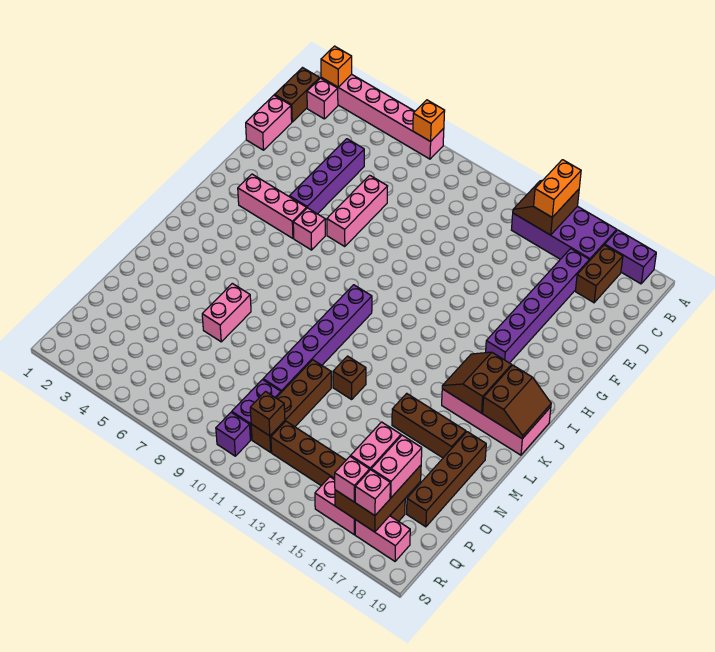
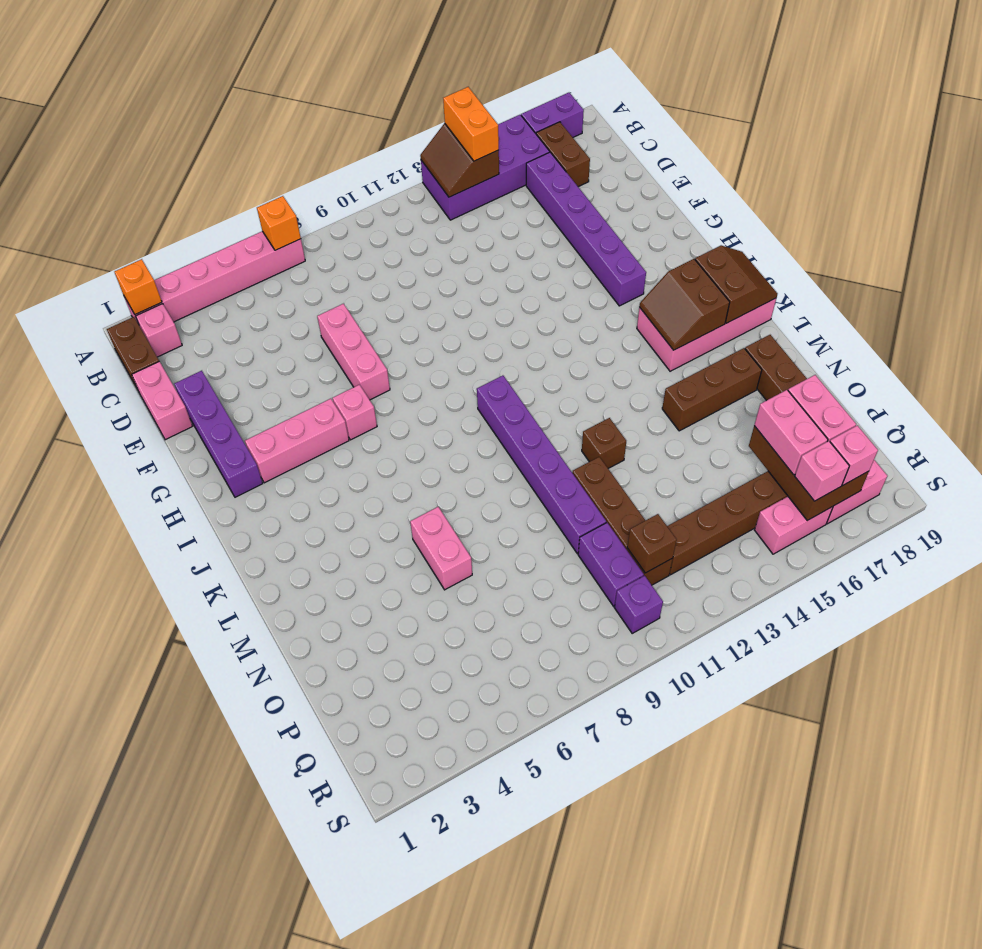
purple 1x4 brick [289,139,364,214] -> purple 1x4 brick moved to [174,371,263,497]

